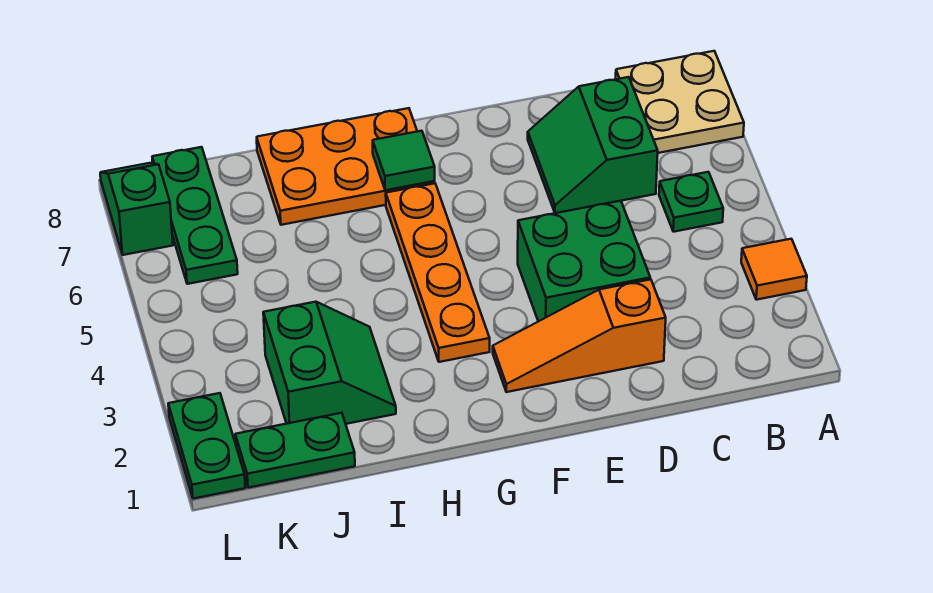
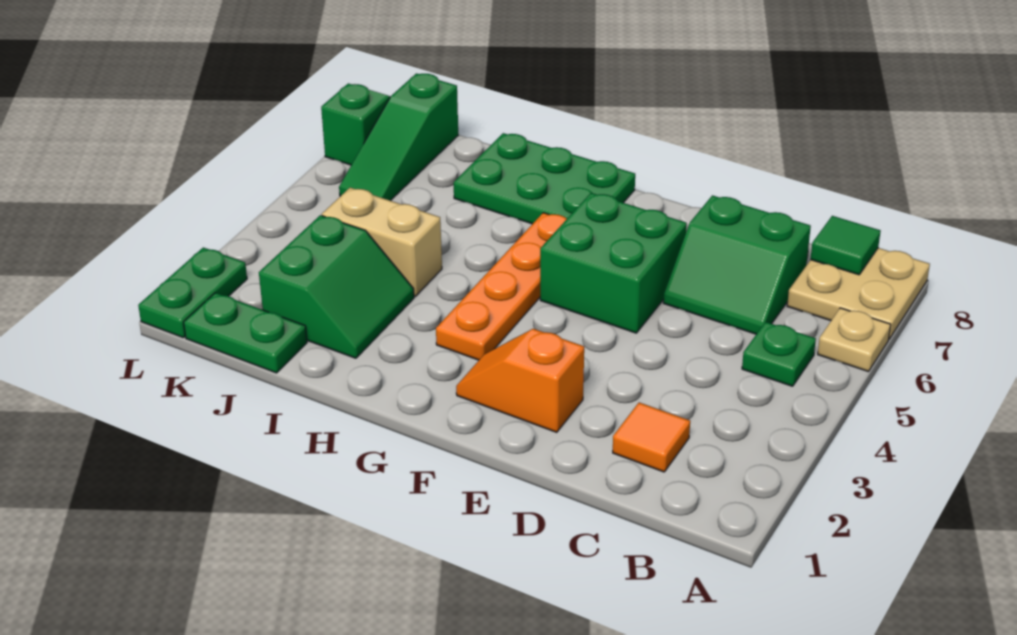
orange 1x1 tile [741,239,807,300] -> orange 1x1 tile moved to [613,402,690,472]
none -> tan 1x1 plate [818,308,891,372]
green 2x2 slope [528,77,658,213] -> green 2x2 slope turned to [663,195,811,334]
orange 1x3 slope [493,279,666,392] -> orange 1x2 slope [456,329,584,432]
green 2x2 brick [518,201,650,322] -> green 2x2 brick moved to [540,193,687,333]
orange 2x3 plate [257,108,435,225] -> green 2x3 plate [454,133,635,224]
green 1x1 tile [373,131,435,190] -> green 1x1 tile moved to [810,216,881,275]
none -> tan 1x2 brick [322,188,442,296]
green 1x3 plate [152,147,238,284] -> green 1x3 slope [339,74,458,201]

